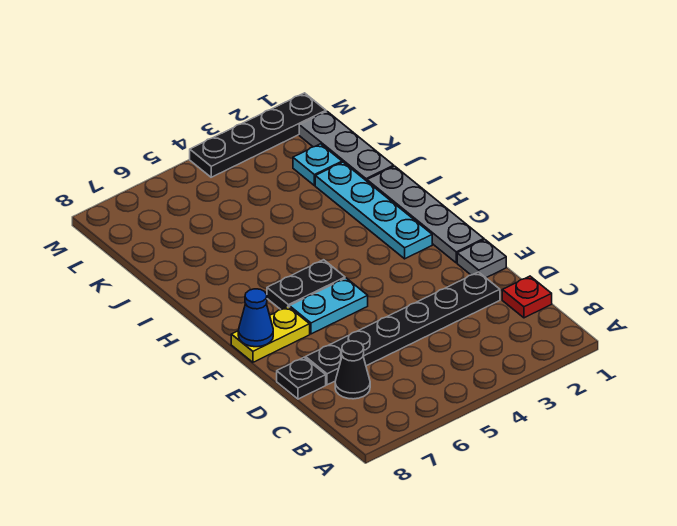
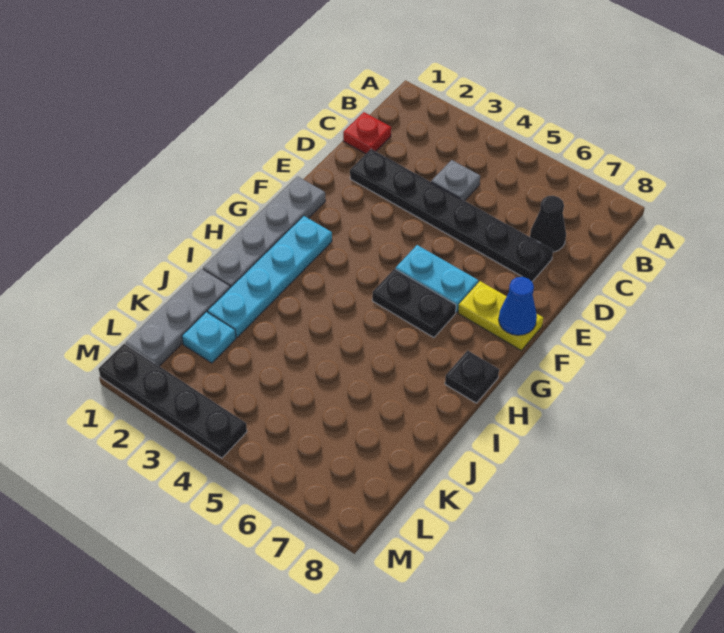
black 1x1 plate [277,357,326,399] -> black 1x1 plate moved to [445,351,499,403]
grey 1x1 plate [457,240,506,278] -> grey 1x1 plate moved to [431,160,480,201]

